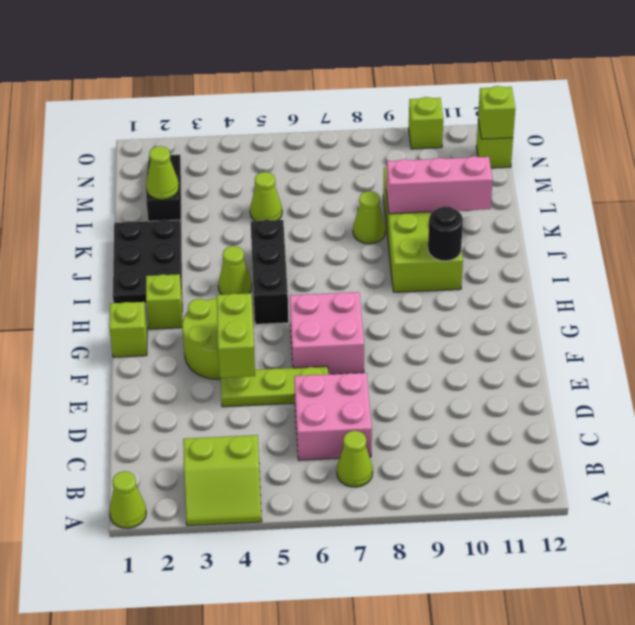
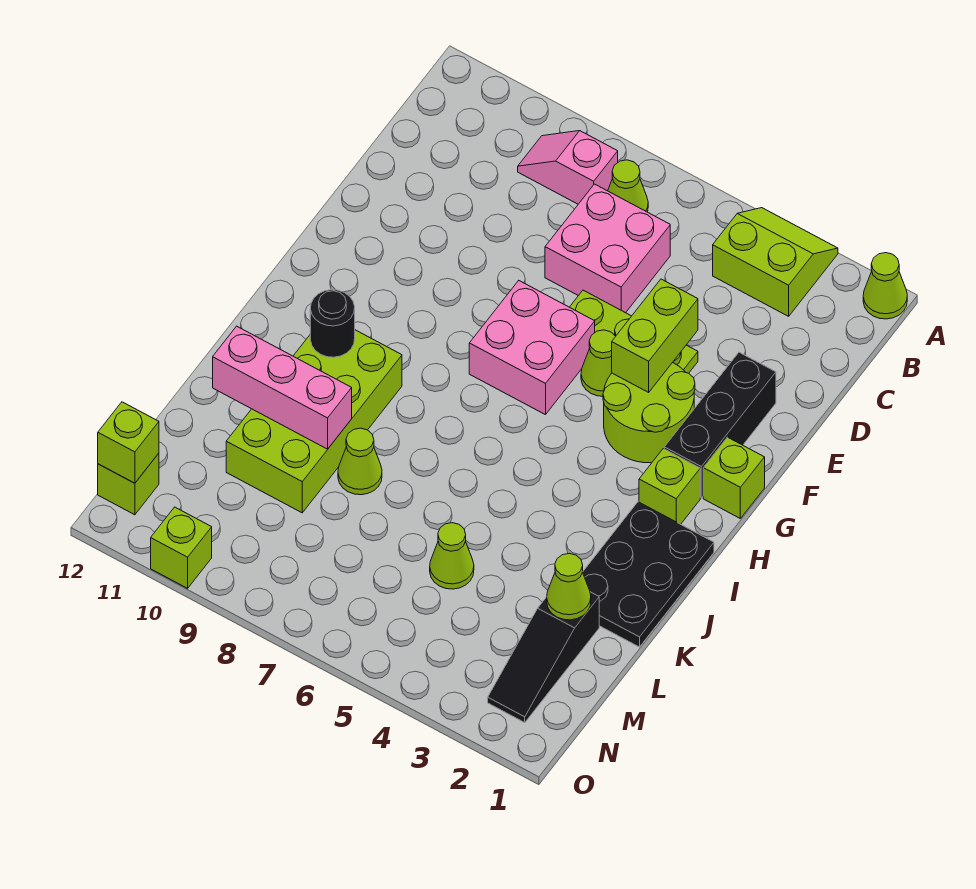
none -> pink 1x2 slope [518,131,618,204]
black 1x3 brick [250,220,289,324] -> black 1x3 brick moved to [664,352,776,498]
lime 1x1 cone [218,246,252,295] -> lime 1x1 cone moved to [581,330,616,396]

